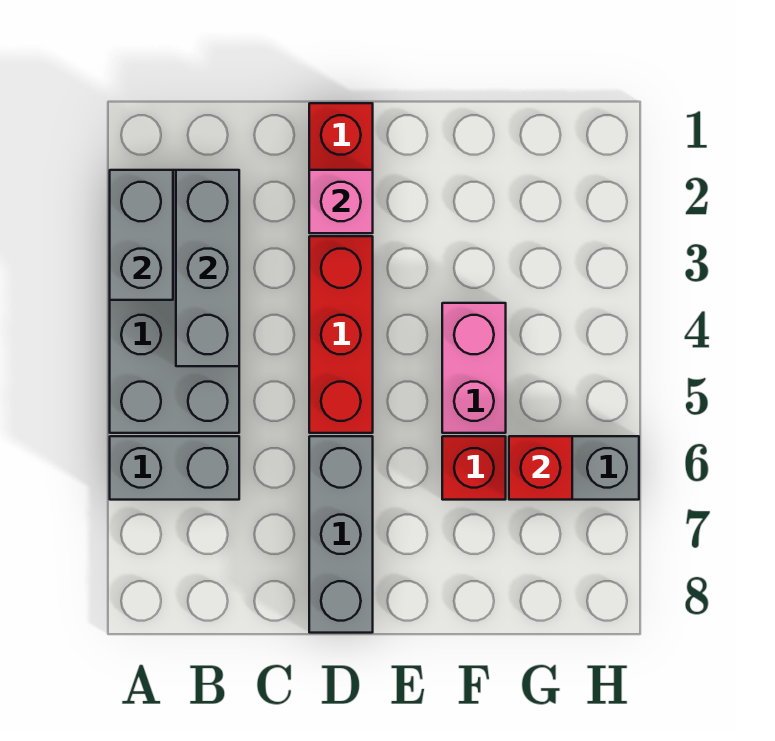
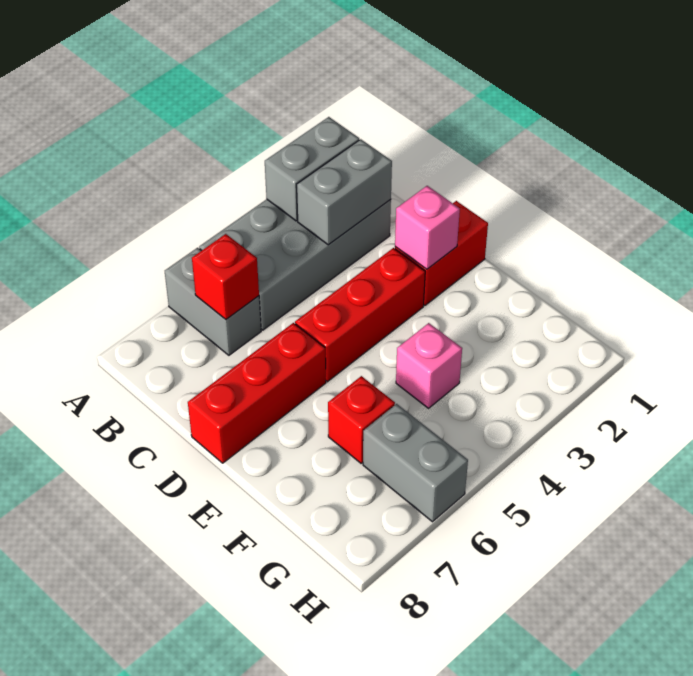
grey 1x3 brick [176,170,239,366] -> grey 1x2 brick [297,139,392,245]
grey 1x3 brick [309,436,373,633] -> red 1x3 brick [188,323,326,463]
pink 1x2 brick [442,303,506,433] -> pink 1x1 brick [396,323,462,408]
red 1x1 brick [509,436,572,500] -> red 1x1 brick moved to [192,234,259,319]

